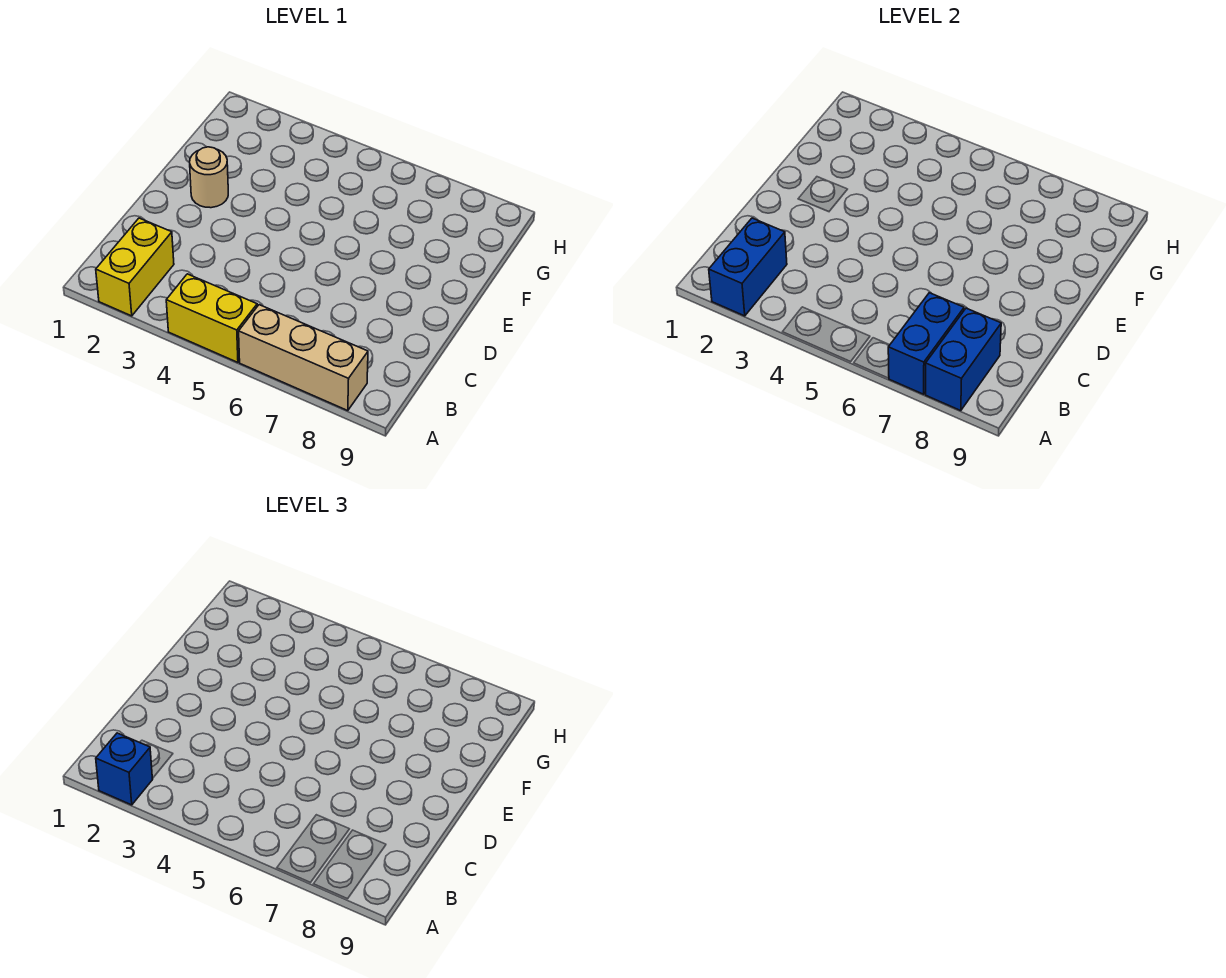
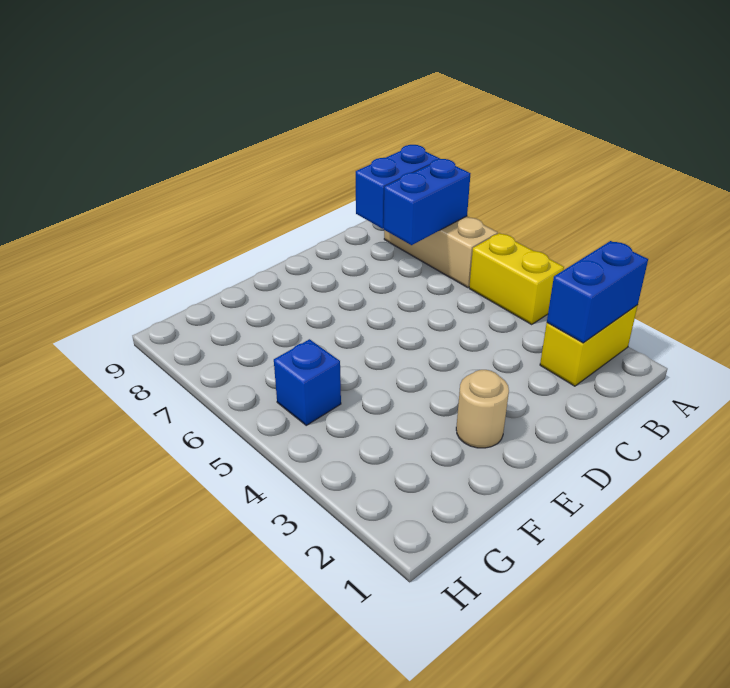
blue 1x1 brick [96,733,153,805] -> blue 1x1 brick moved to [274,339,341,425]

